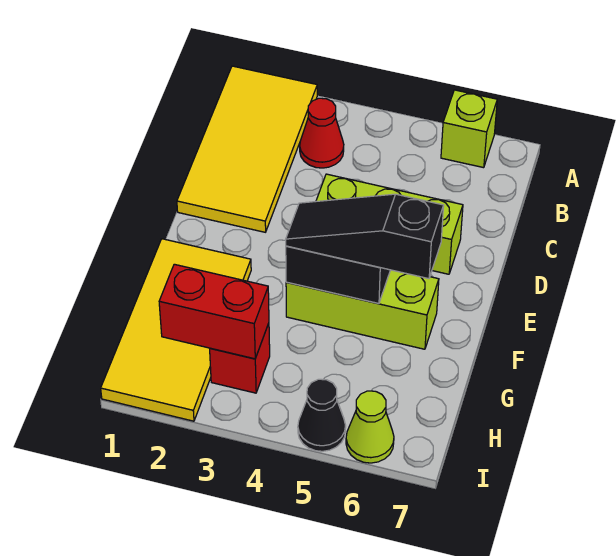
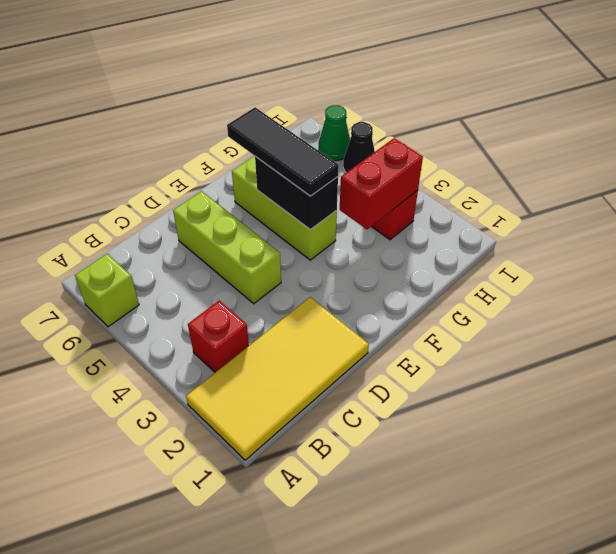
red 1x1 cone [300,98,344,168] -> red 1x1 brick [188,301,249,372]
yellow 2x4 tile [101,239,251,421] -> none
black 1x3 slope [286,194,444,279] -> black 1x3 tile [227,107,339,196]
red 1x2 brick [159,264,269,359] -> red 1x2 brick turned to [340,138,423,229]
lime 1x1 cone [346,391,394,463] -> green 1x1 cone [319,105,350,161]

